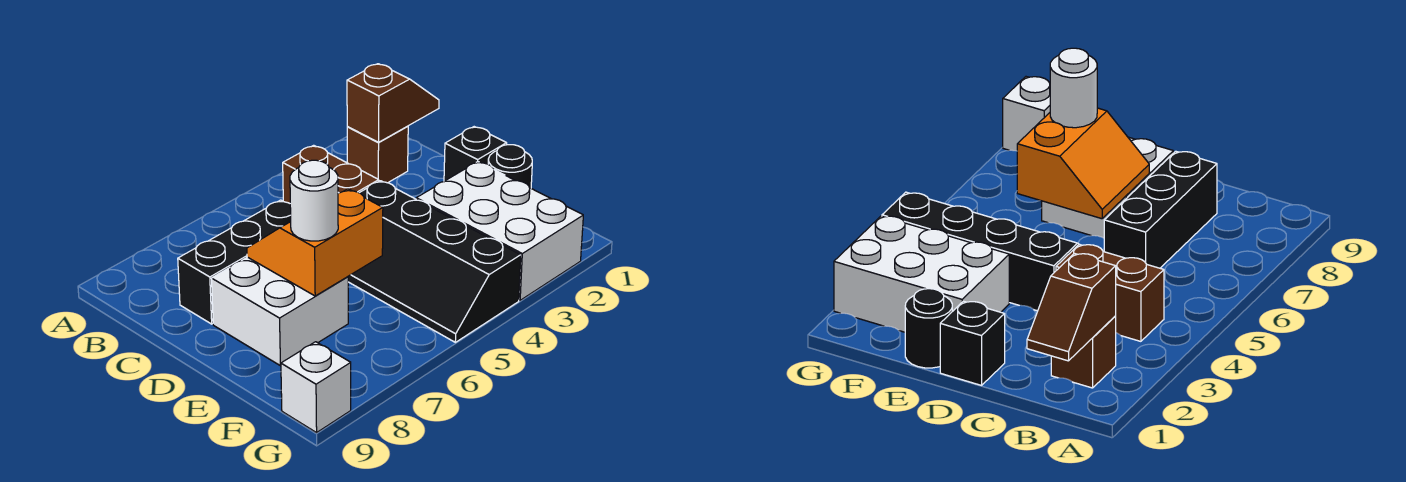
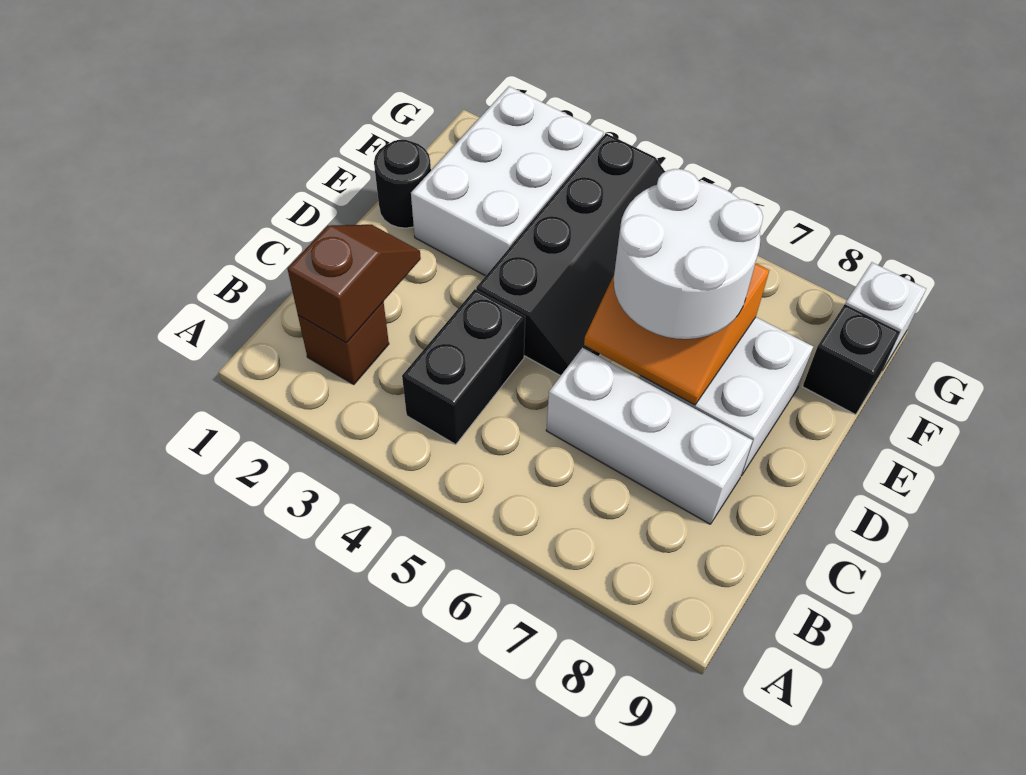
brown 1x2 slope [347,64,439,142] -> brown 1x2 slope turned to [287,225,421,343]
brown 1x2 brick [283,145,379,203] -> black 1x2 brick [402,289,525,444]
black 1x3 brick [178,200,291,324] -> white 1x3 brick [546,348,753,524]
black 1x1 brick [444,127,507,181] -> black 1x1 brick moved to [802,304,900,415]
white 1x1 round brick [290,160,338,241] -> white 2x2 round brick [614,169,763,339]

